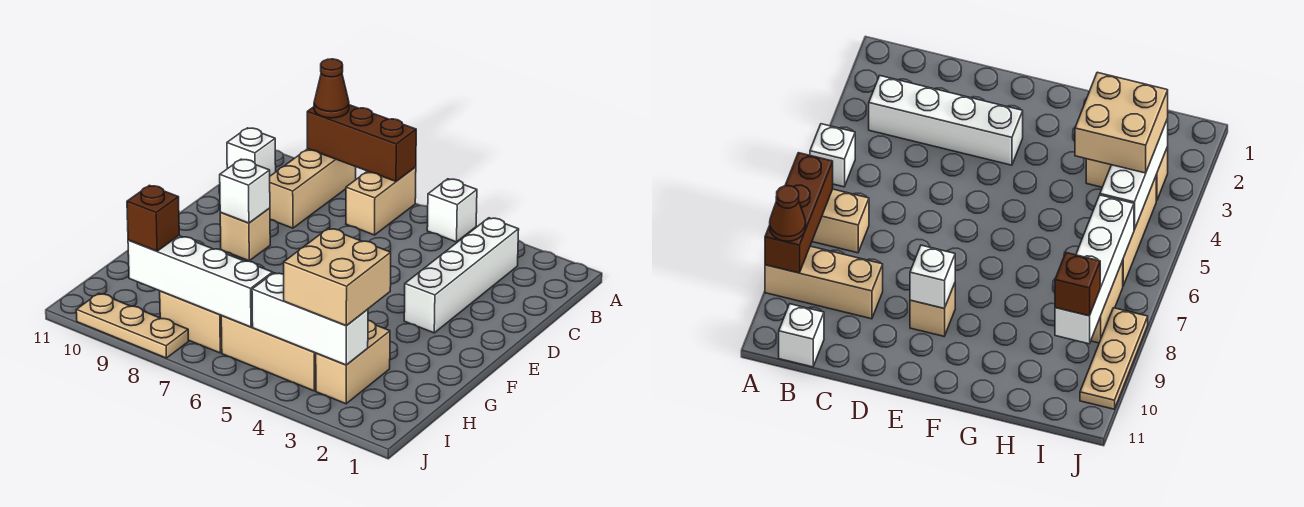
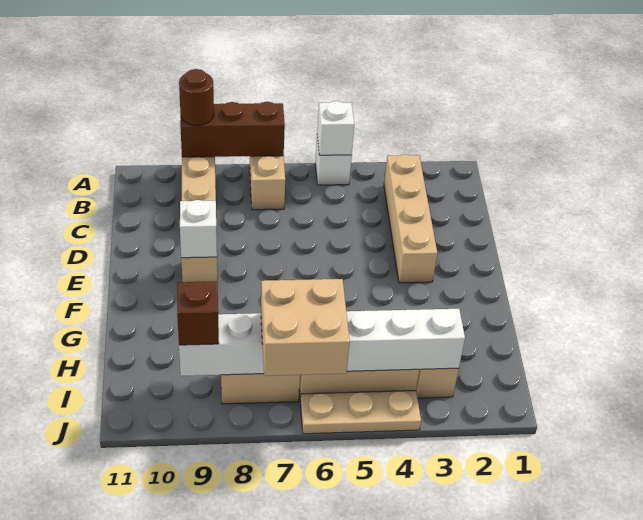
brown 1x1 cone [314,59,349,118] -> brown 1x1 round brick [179,69,214,125]
white 1x4 brick [404,218,519,333] -> tan 1x4 brick [384,154,437,283]
white 1x1 brick [227,128,276,176] -> white 1x1 brick moved to [317,101,354,155]
tan 2x2 brick [284,228,391,326] -> tan 2x2 brick moved to [261,279,350,376]
tan 1x3 plate [76,293,189,358] -> tan 1x3 plate moved to [300,391,421,434]

